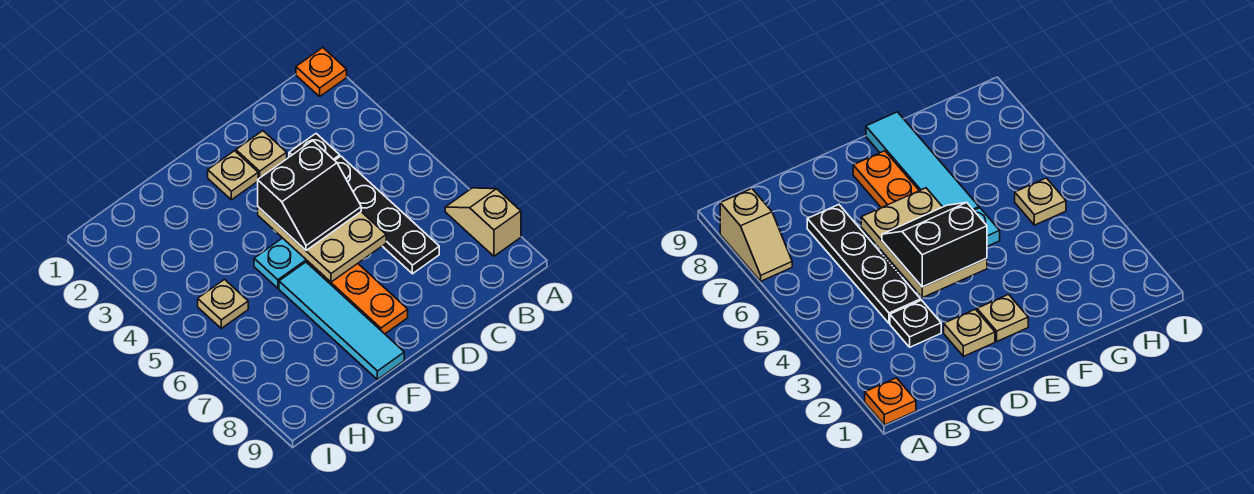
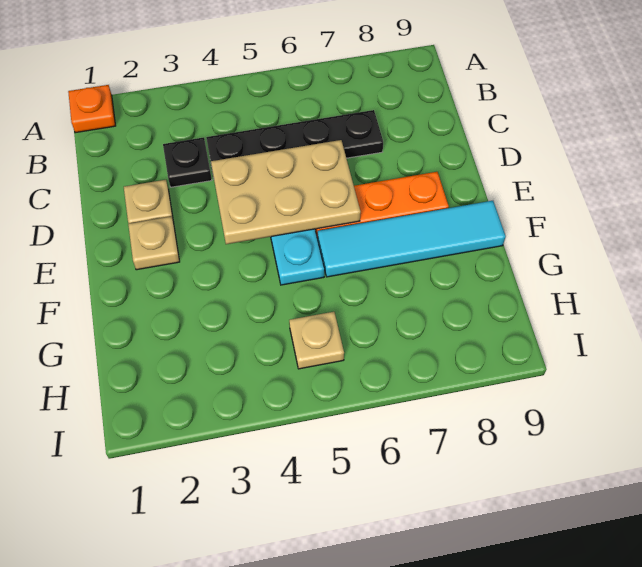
tan 1x2 slope [445,188,521,256] -> none
black 2x2 slope [258,141,361,250] -> none

